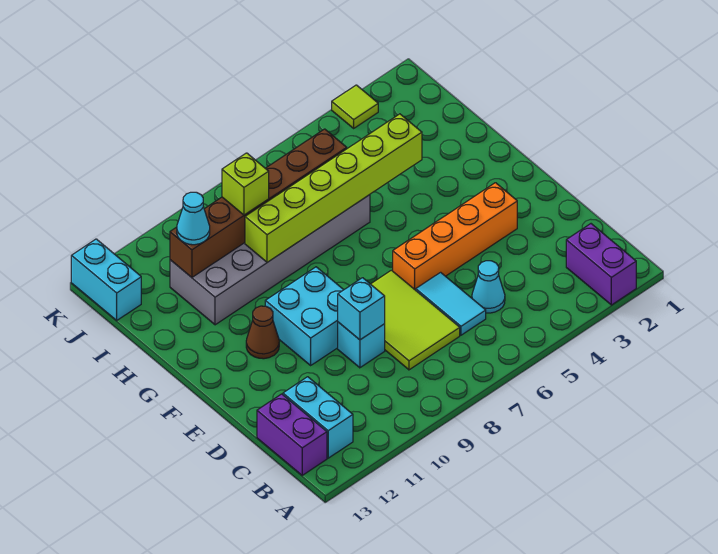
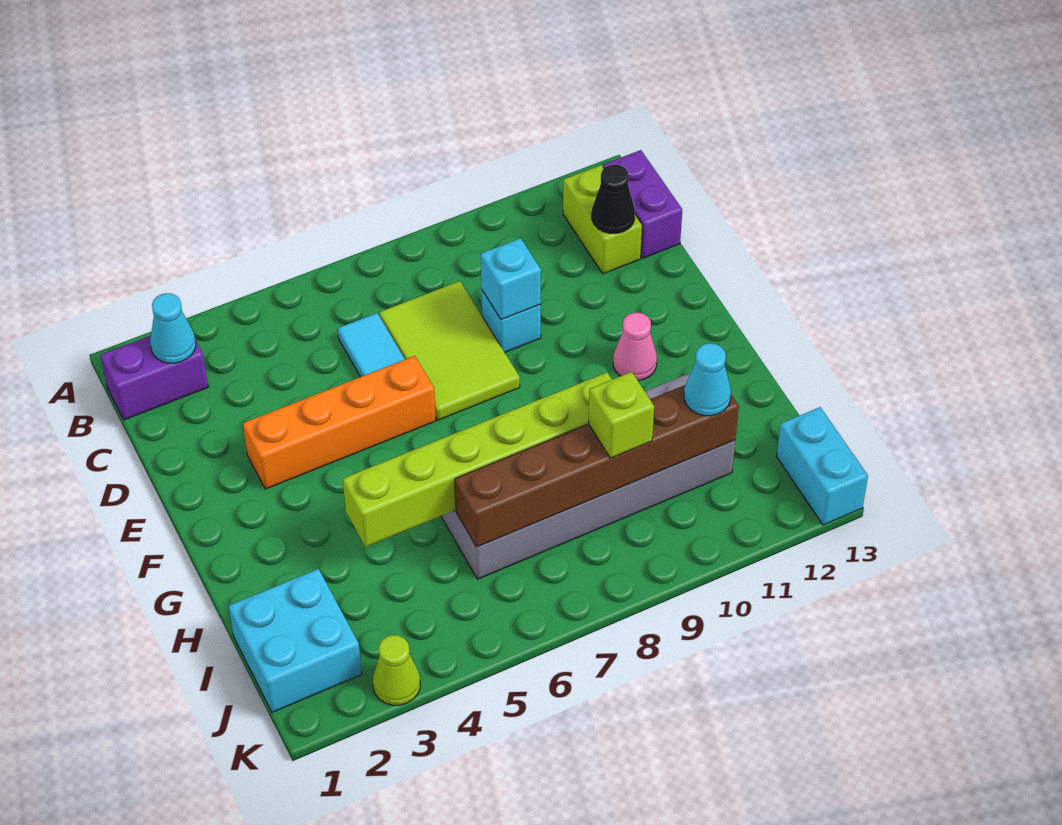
purple 1x2 brick [566,224,636,305] -> purple 1x2 brick turned to [101,336,208,420]
cyan 1x2 brick [283,377,353,458] -> lime 1x2 brick [563,165,642,274]
cyan 1x1 cone [472,261,505,313] -> cyan 1x1 cone moved to [150,293,196,363]
none -> black 1x1 cone [592,165,635,233]
cyan 2x2 brick [265,267,343,365] -> cyan 2x2 brick moved to [229,569,362,712]
brown 1x1 cone [246,306,279,359] -> pink 1x1 cone [613,313,657,381]
lime 1x1 tile [332,85,378,128] -> lime 1x1 cone [373,635,420,705]

